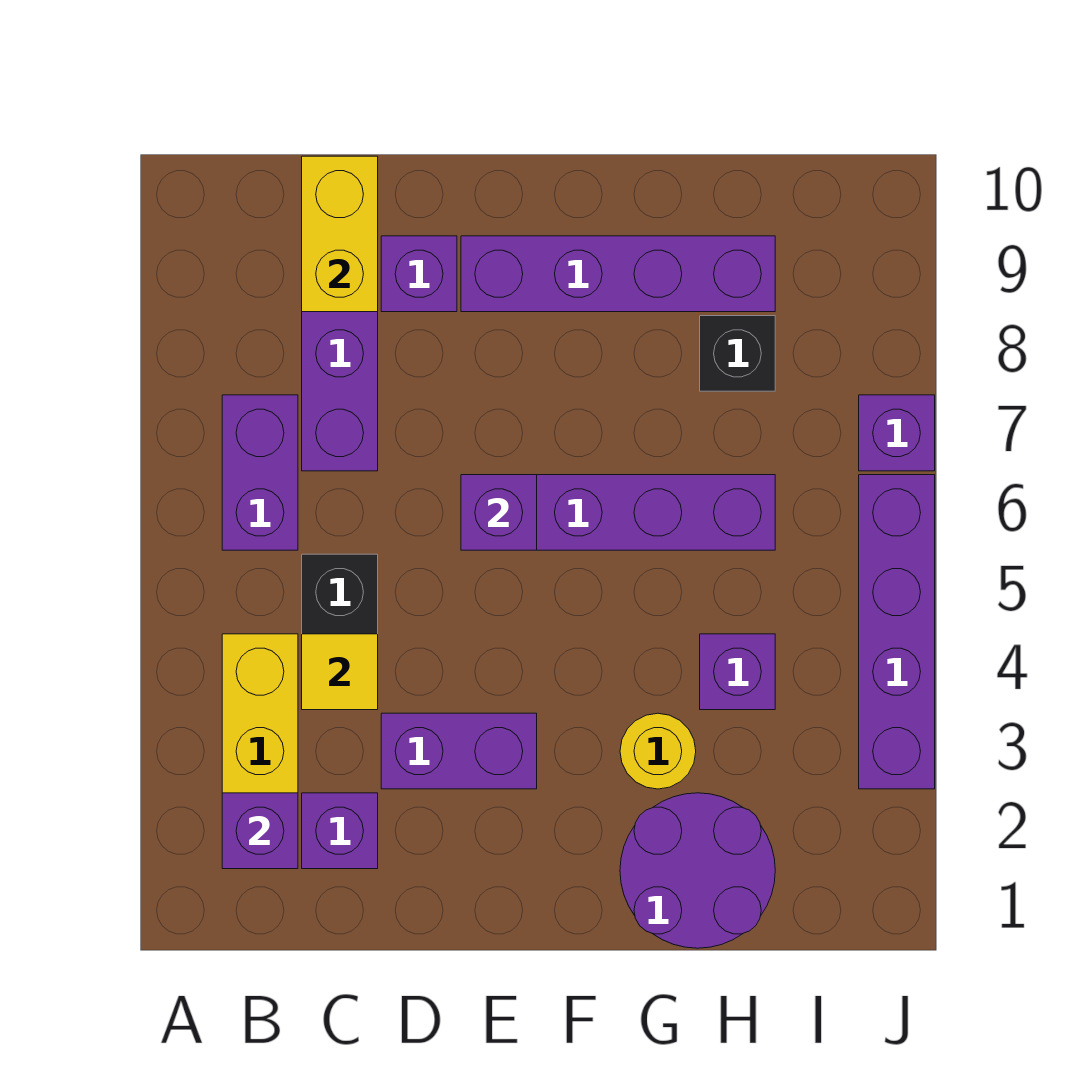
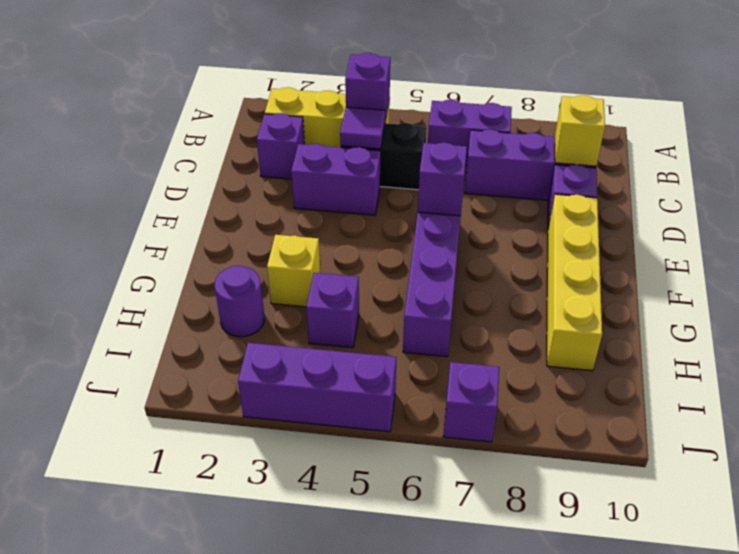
purple 1x1 brick [222,793,298,869] -> purple 1x1 brick moved to [345,53,390,121]
yellow 1x1 tile [302,634,378,710] -> purple 1x1 tile [340,107,385,149]
yellow 1x2 brick [302,156,378,312] -> yellow 1x1 brick [555,95,605,166]
purple 1x2 brick [381,713,537,789] -> purple 1x2 brick turned to [291,144,380,215]
purple 1x4 brick [461,236,775,312] -> yellow 1x4 brick [547,194,602,371]
purple 2x2 round brick [620,793,775,948] -> purple 1x1 round brick [214,266,264,337]
yellow 1x1 round brick [620,713,696,789] -> yellow 1x1 brick [267,235,320,307]
black 1x1 brick [700,316,775,391] -> none
purple 1x4 brick [859,475,935,789] -> purple 1x3 brick [238,343,396,432]

